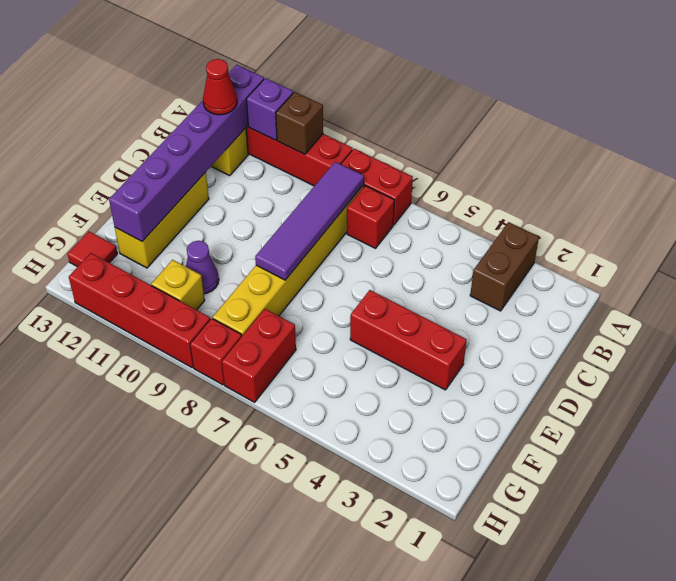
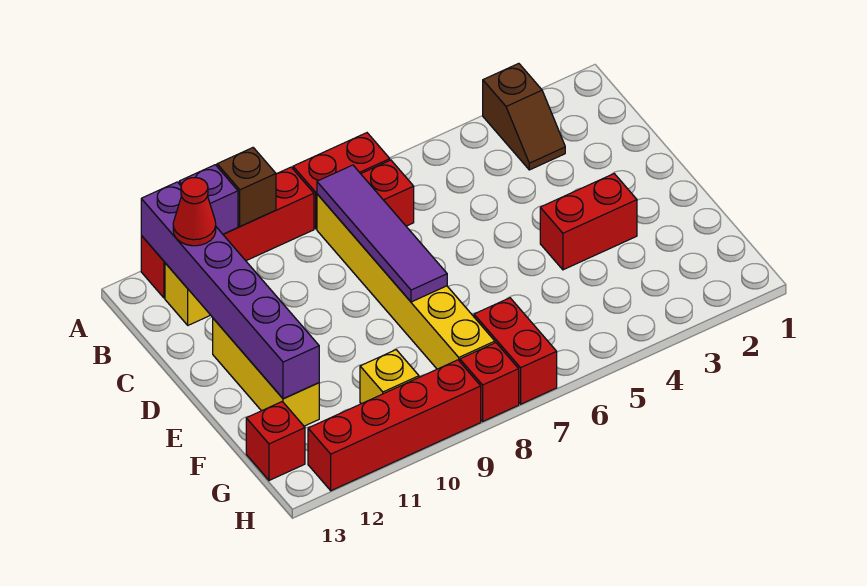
brown 1x2 brick [470,222,539,311] -> brown 1x2 slope [483,63,565,170]
red 1x3 brick [350,290,467,390] -> red 1x2 brick [540,174,637,270]
purple 1x1 cone [186,241,219,294] -> none
red 1x1 tile [68,231,117,267] -> red 1x1 brick [246,402,305,480]

